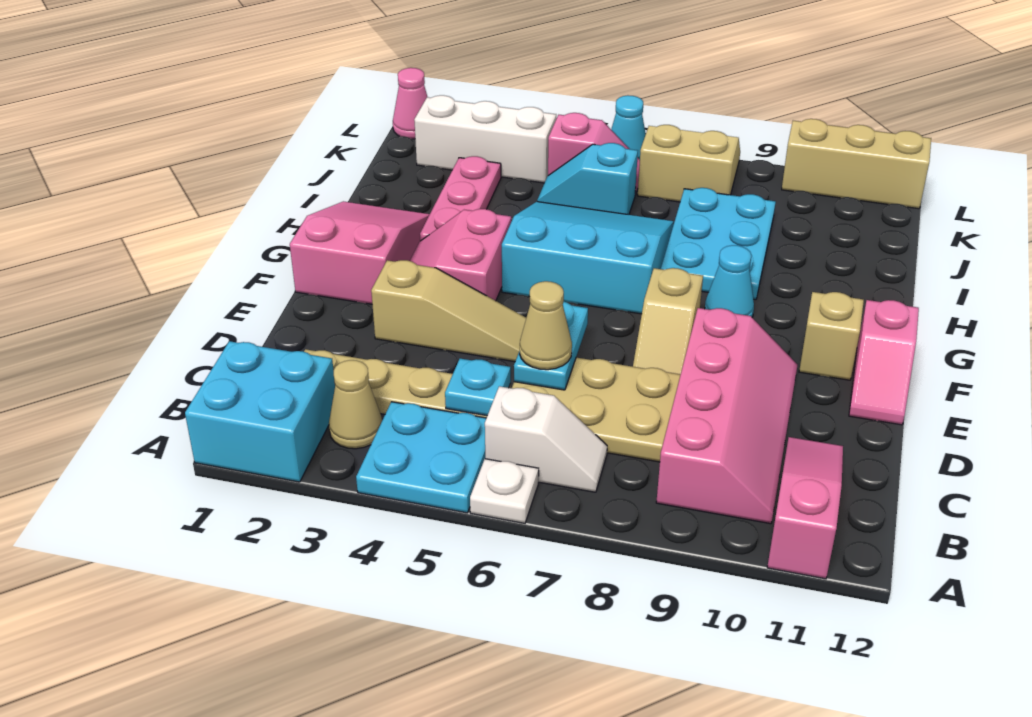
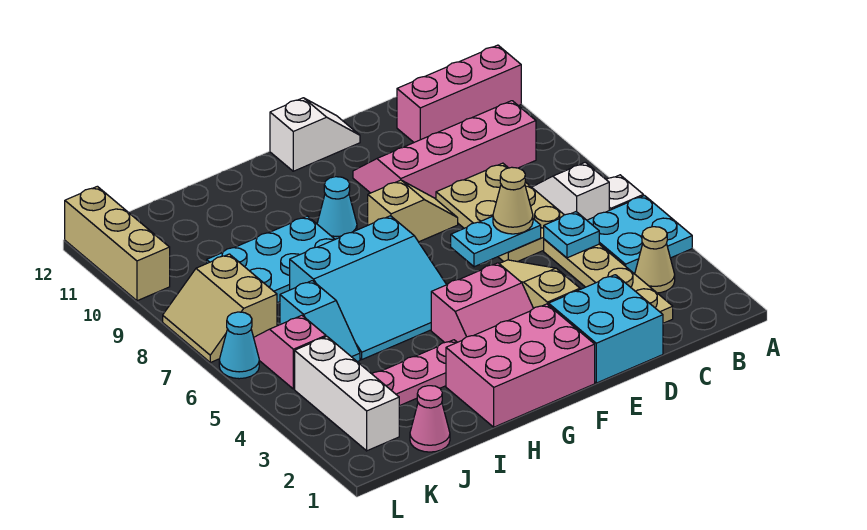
cyan 2x2 brick [185,341,335,482] -> cyan 2x2 brick moved to [549,275,663,383]
pink 1x3 slope [767,437,843,579] -> pink 1x3 brick [397,45,521,142]
pink 1x2 slope [849,300,919,425] -> white 1x2 slope [270,98,360,171]
pink 2x3 slope [290,201,430,304] -> pink 2x3 brick [446,304,595,427]
tan 1x1 brick [799,292,864,380] -> none
cyan 3x3 slope [502,202,674,314] -> cyan 3x3 slope turned to [290,216,447,359]
pink 1x1 cone [393,68,427,139] -> pink 1x1 cone moved to [410,386,450,452]

